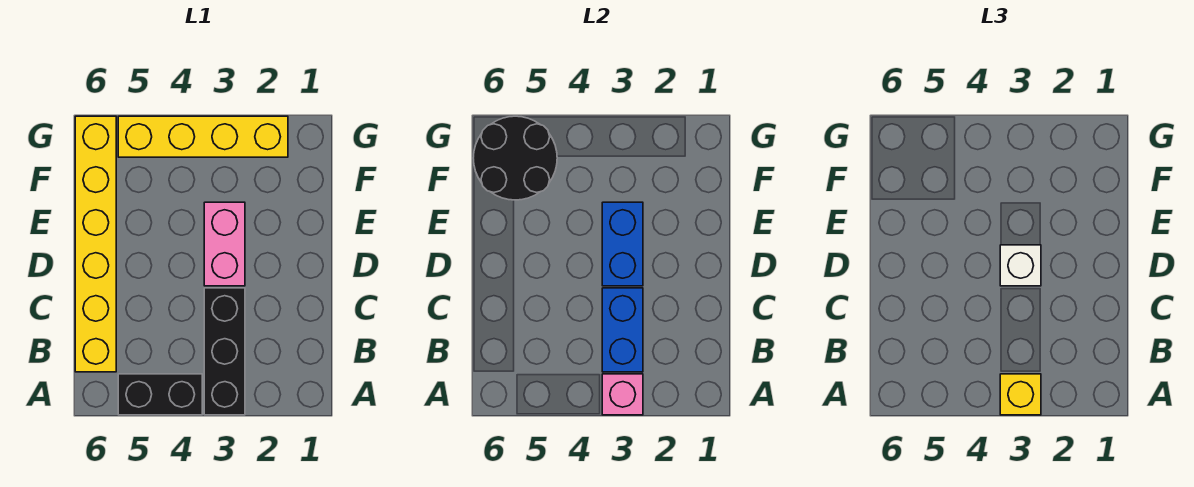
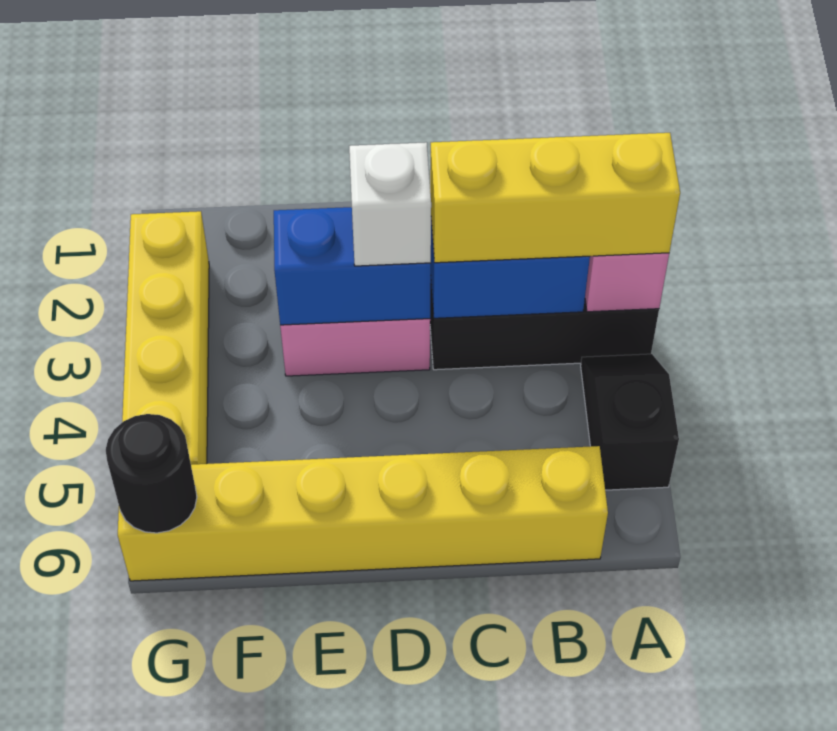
yellow 1x1 brick [1000,374,1041,415] -> yellow 1x3 brick [430,133,680,263]
black 1x2 brick [118,374,202,415] -> black 1x2 slope [581,354,679,490]
black 2x2 round brick [473,116,557,200] -> black 1x1 round brick [106,414,197,533]

